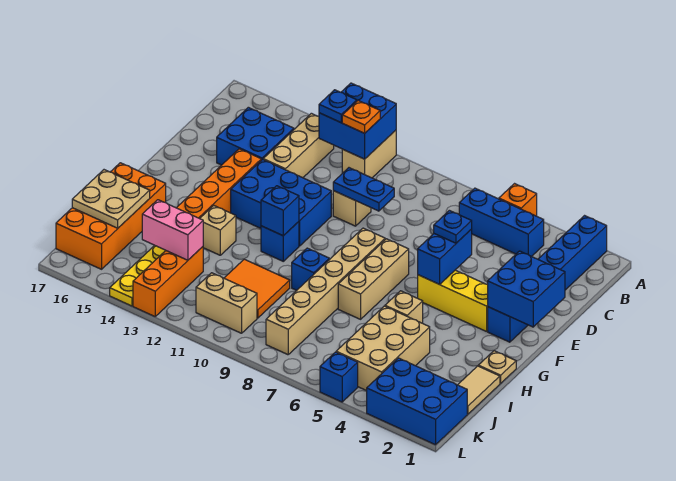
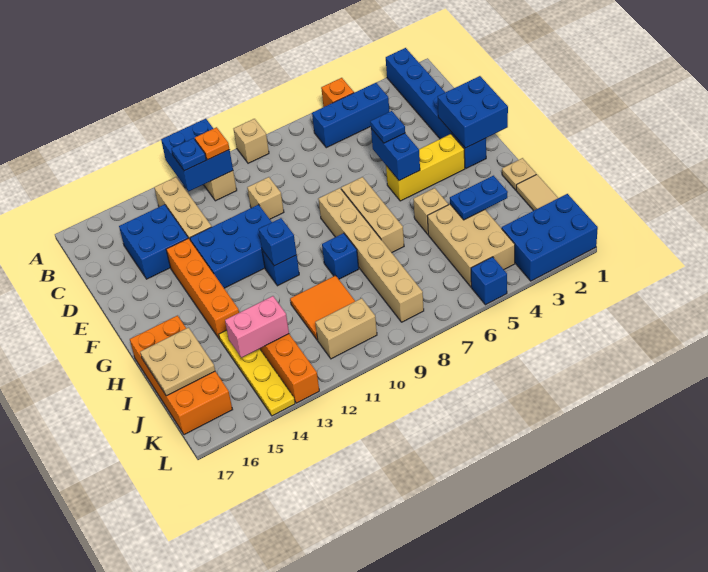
blue 1x2 plate [333,168,394,211] -> blue 1x2 plate moved to [450,176,508,220]
tan 1x1 brick [200,205,236,255] -> tan 1x1 brick moved to [234,119,269,163]

